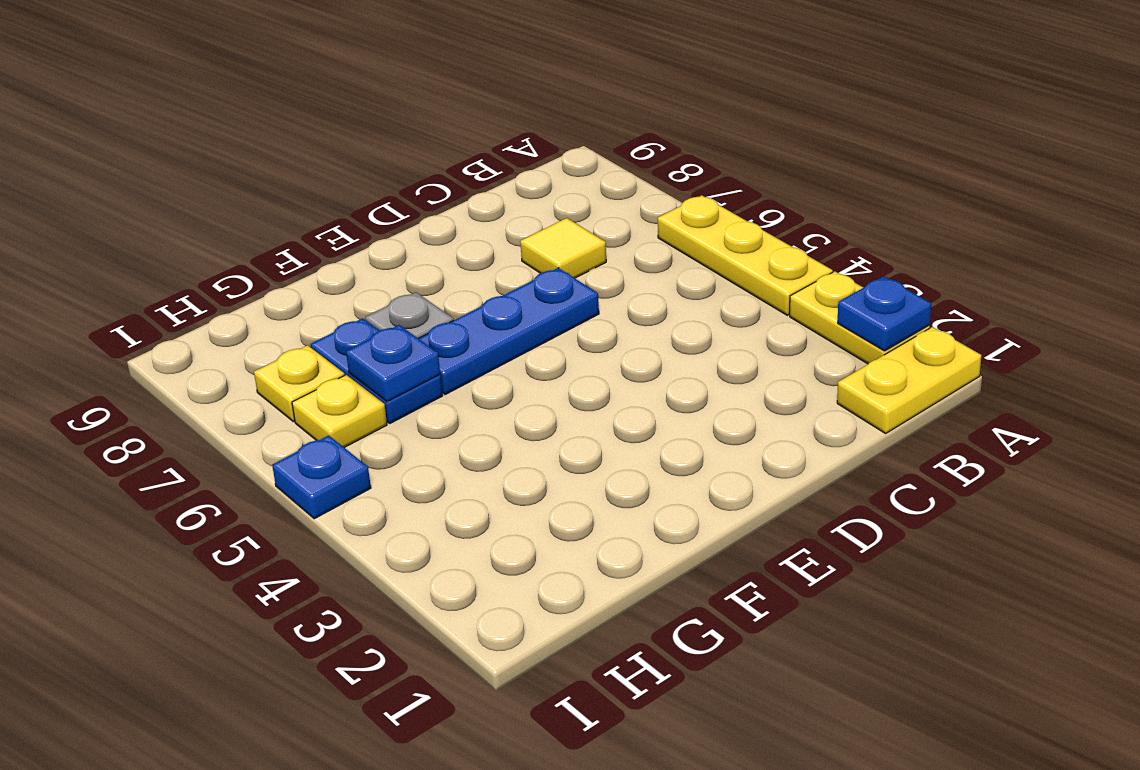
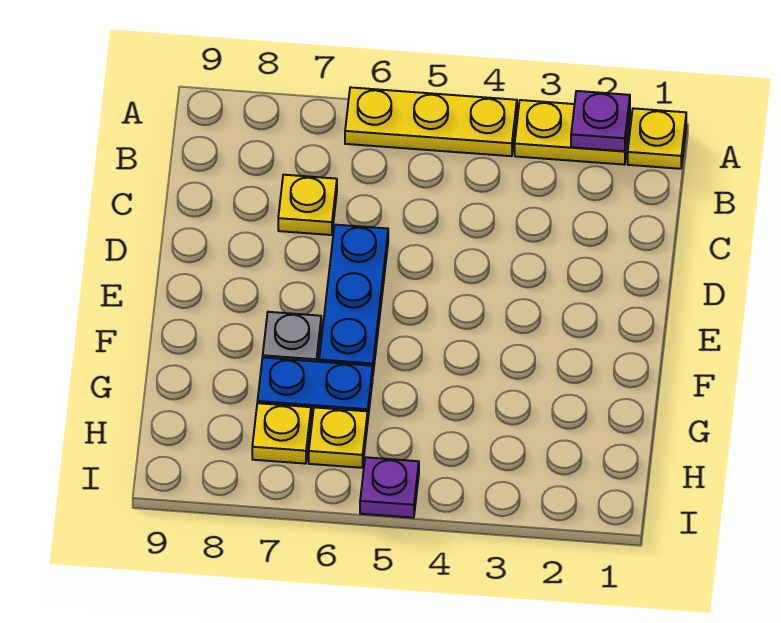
yellow 1x2 plate [837,327,981,433] -> yellow 1x1 plate [628,108,686,169]
blue 1x1 plate [838,276,931,351] -> purple 1x1 plate [571,91,630,151]
yellow 1x1 tile [520,218,606,278] -> yellow 1x1 plate [278,175,337,235]
blue 1x1 plate [346,325,440,402] -> none
blue 1x1 plate [272,435,371,519] -> purple 1x1 plate [360,457,419,518]

